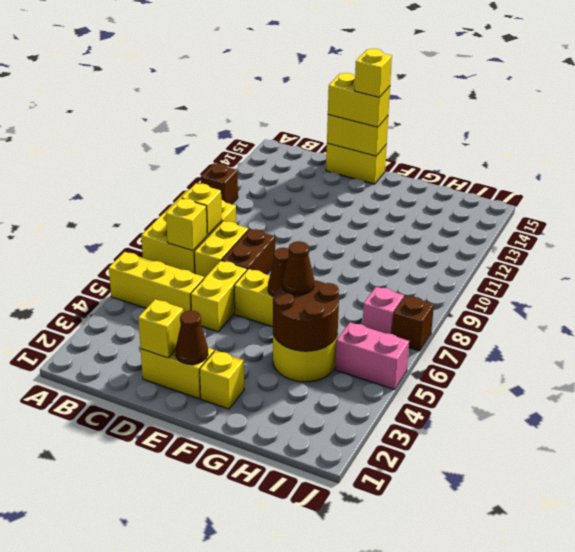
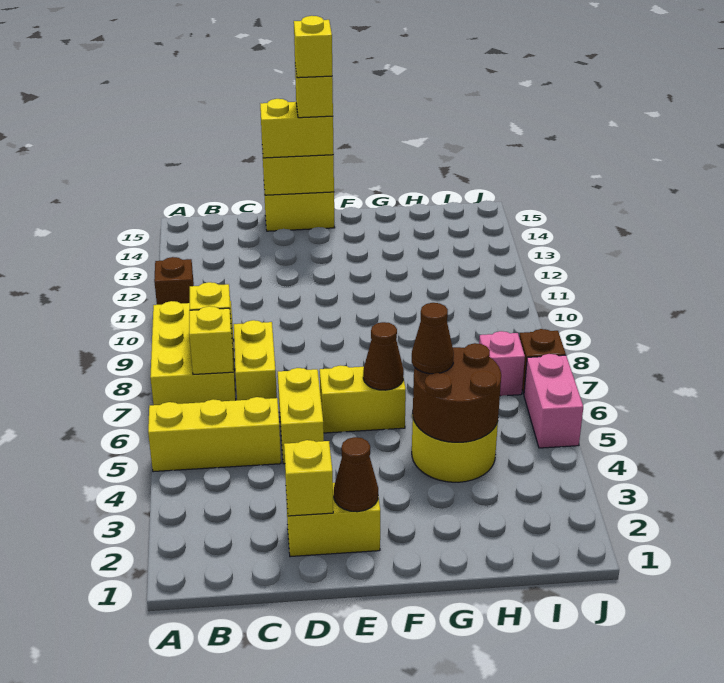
brown 1x2 brick [221,229,275,274] -> none
yellow 1x1 brick [200,350,244,409] -> yellow 1x1 brick moved to [294,16,332,78]
pink 1x2 brick [335,322,409,389] -> pink 1x2 brick turned to [524,354,583,448]

